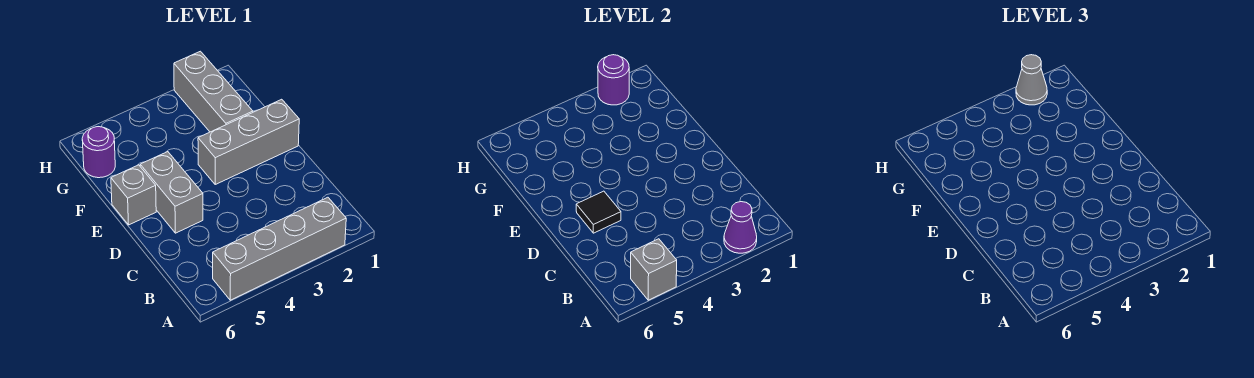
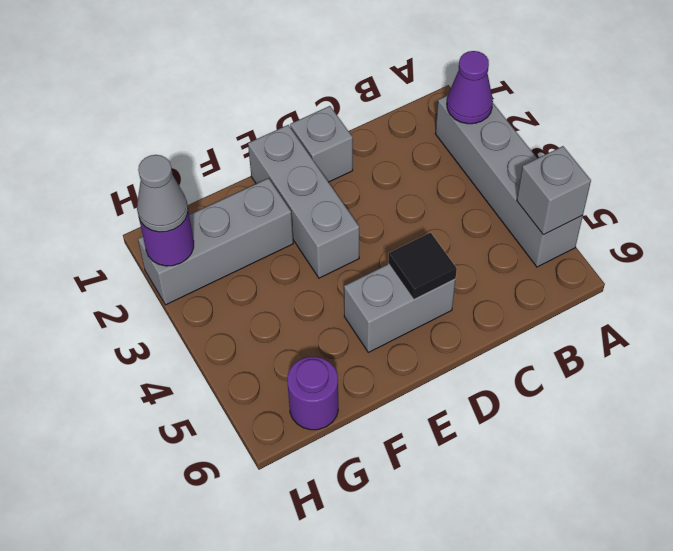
grey 1x1 brick [111,165,156,225] -> grey 1x1 brick moved to [290,106,353,182]

